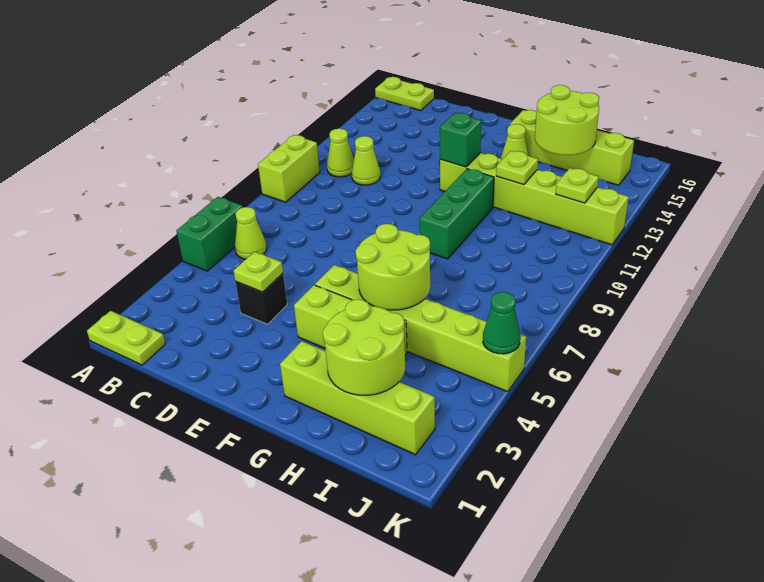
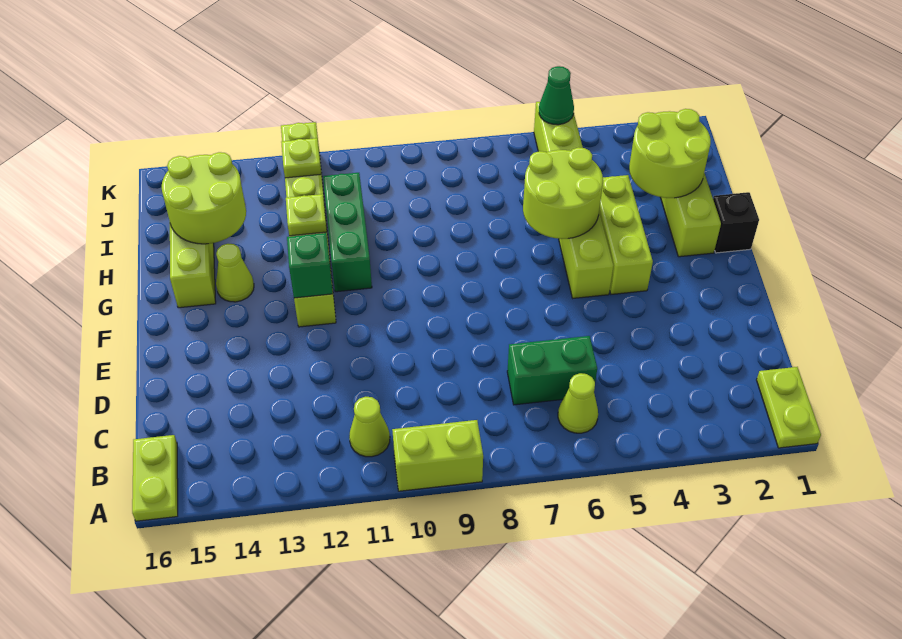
green 1x2 brick [177,197,243,271] -> green 1x2 brick moved to [507,336,597,405]
lime 1x1 cone [352,136,380,185] -> none
black 1x1 brick [235,273,287,324] -> black 1x1 brick moved to [713,192,759,253]
lime 1x1 plate [234,252,283,292] -> none
green 1x3 brick [420,169,494,259] -> green 1x3 brick turned to [323,173,372,292]

